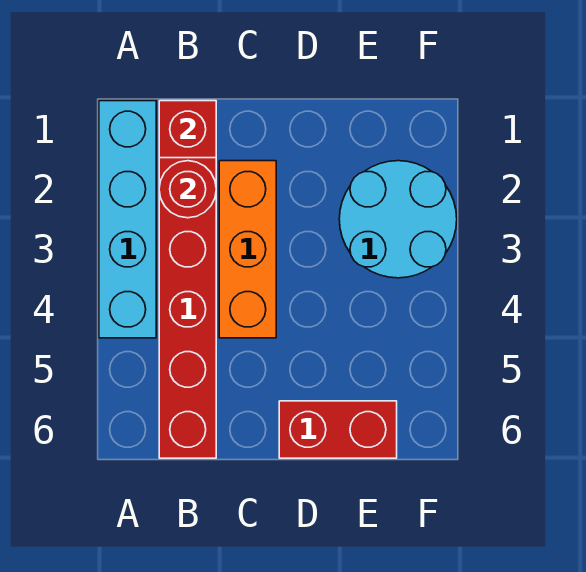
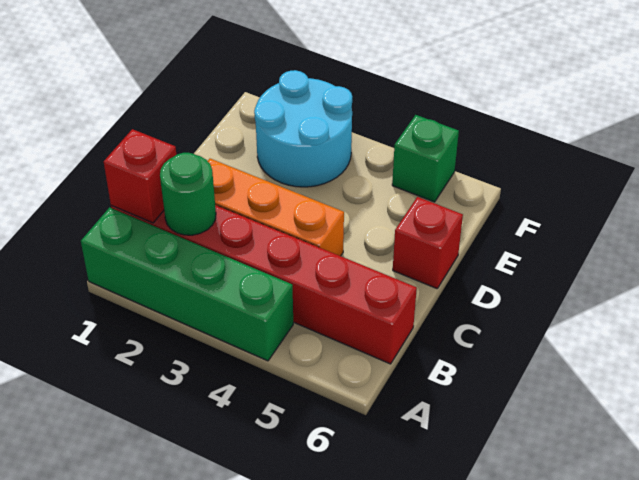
cyan 1x4 brick [99,101,156,338] -> green 1x4 brick [81,207,293,361]
red 1x1 round brick [159,161,216,218] -> green 1x1 round brick [160,153,216,235]
red 1x2 brick [279,401,397,458] -> red 1x1 brick [393,197,463,288]
none -> green 1x1 brick [392,115,459,202]

